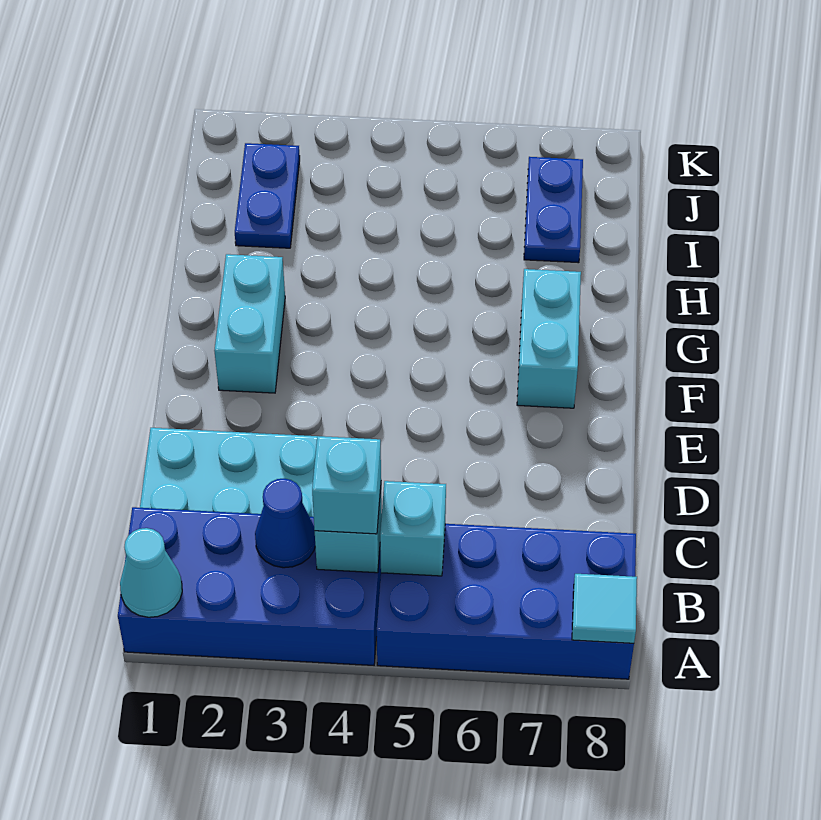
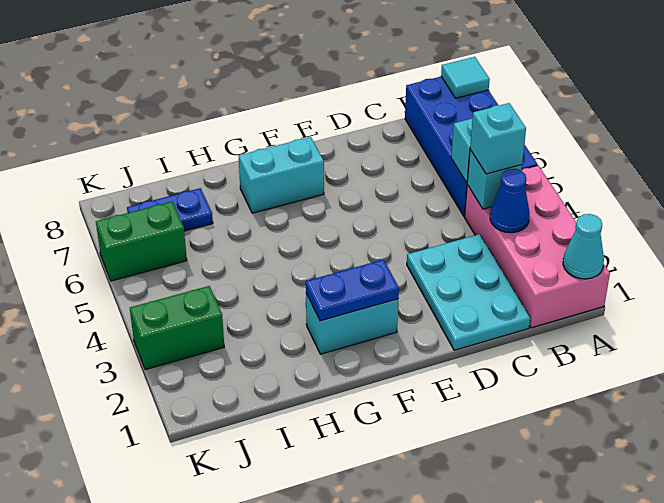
blue 2x4 brick [118,507,381,665] -> pink 2x4 brick [465,165,610,328]
blue 1x2 plate [235,143,300,248] -> blue 1x2 plate moved to [306,260,399,321]
none -> green 1x2 brick [130,286,224,370]
none -> green 1x2 brick [96,202,187,281]

